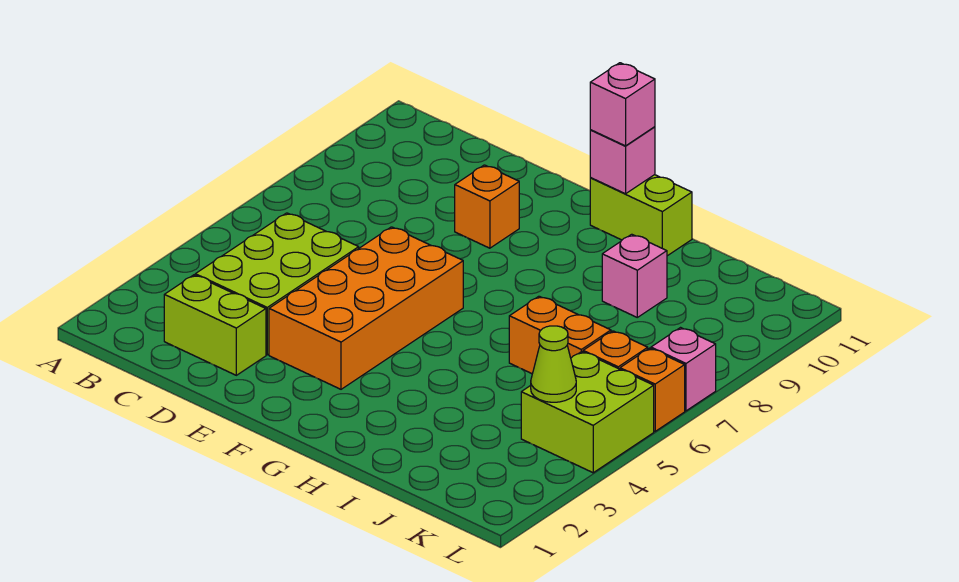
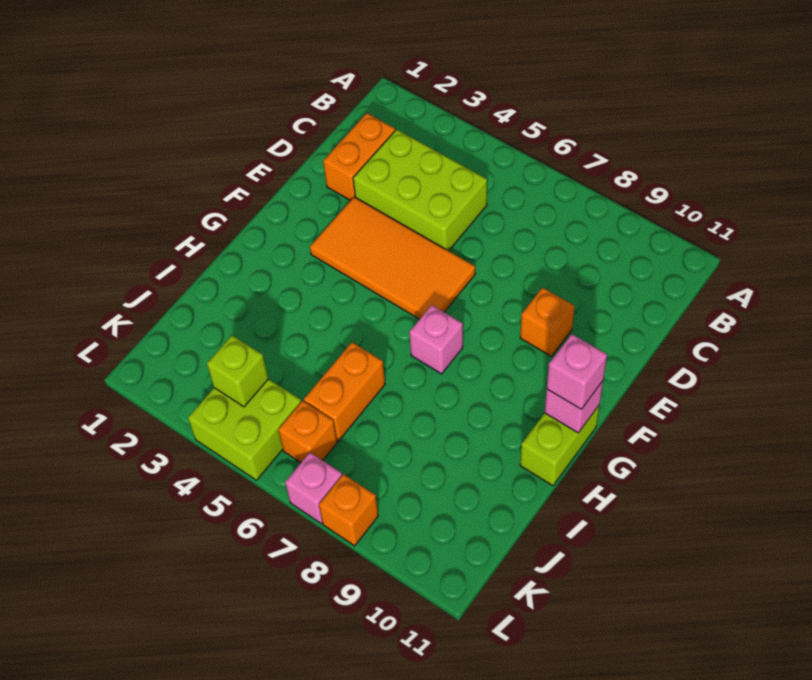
lime 1x2 brick [164,275,266,375] -> orange 1x2 brick [323,113,395,201]
orange 2x4 brick [269,227,463,389] -> orange 2x4 tile [310,197,475,319]
pink 1x1 brick [602,234,667,317] -> pink 1x1 brick moved to [409,305,463,374]
lime 1x1 cone [531,326,576,402] -> lime 1x1 brick [207,335,269,407]
orange 1x1 brick [620,348,685,431] -> orange 1x1 brick moved to [319,474,378,546]

